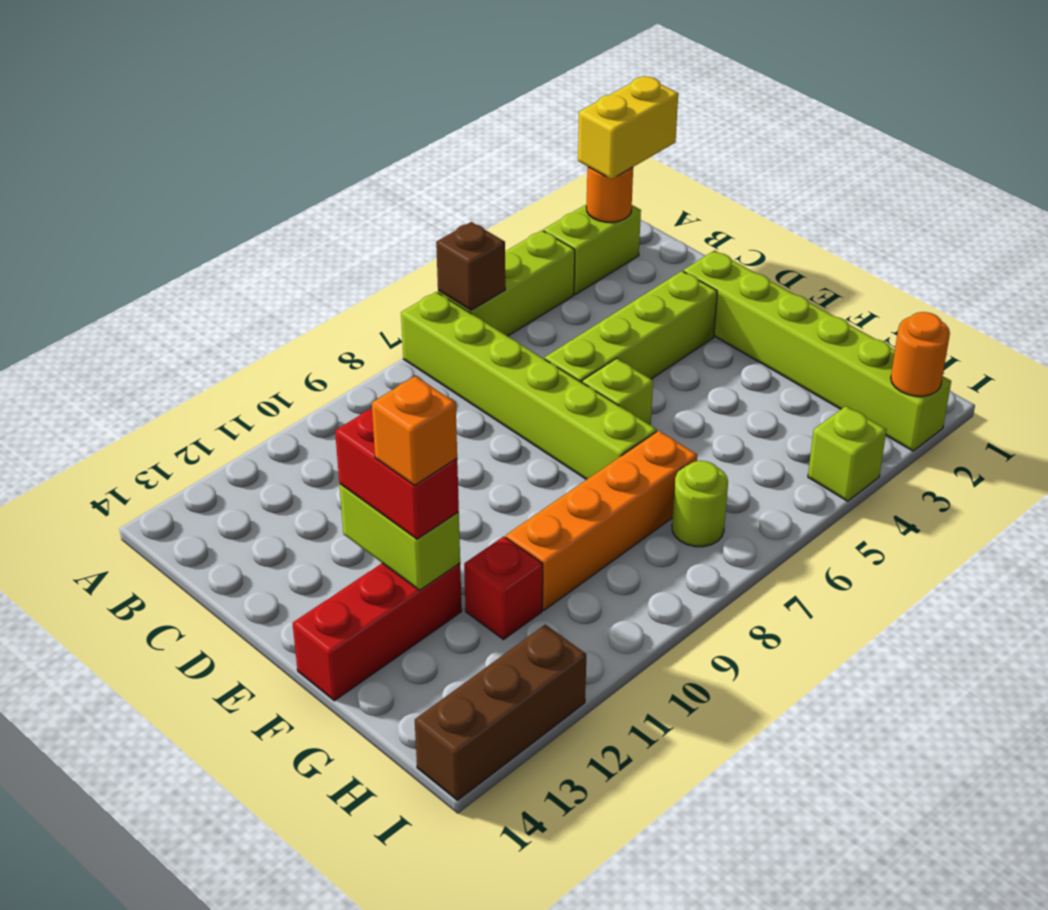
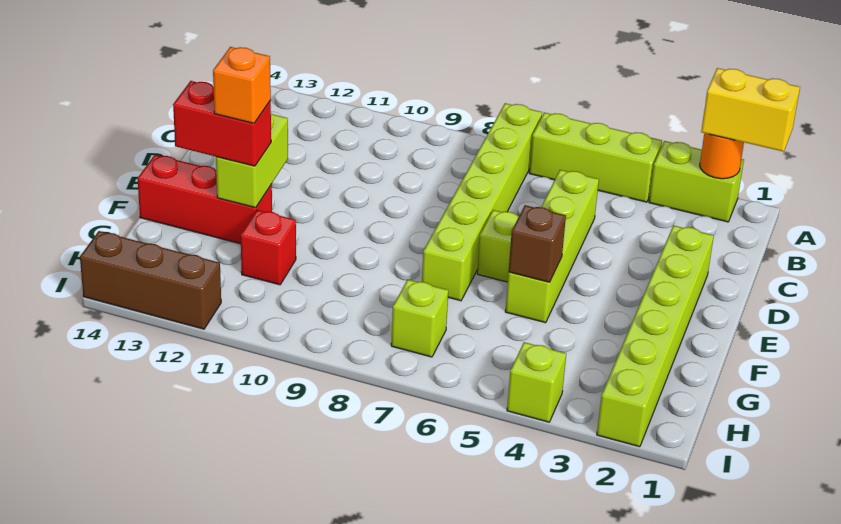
brown 1x1 brick [436,222,505,310] -> brown 1x1 brick moved to [509,205,566,282]
lime 1x4 brick [545,271,717,382] -> lime 1x4 brick turned to [505,170,599,323]
red 1x2 brick [335,408,459,539] -> red 1x2 brick turned to [173,81,271,166]
orange 1x4 brick [506,431,697,610] -> none
lime 1x1 round brick [672,461,728,547] -> lime 1x1 brick [391,280,448,357]
orange 1x1 round brick [891,312,950,396] -> none

